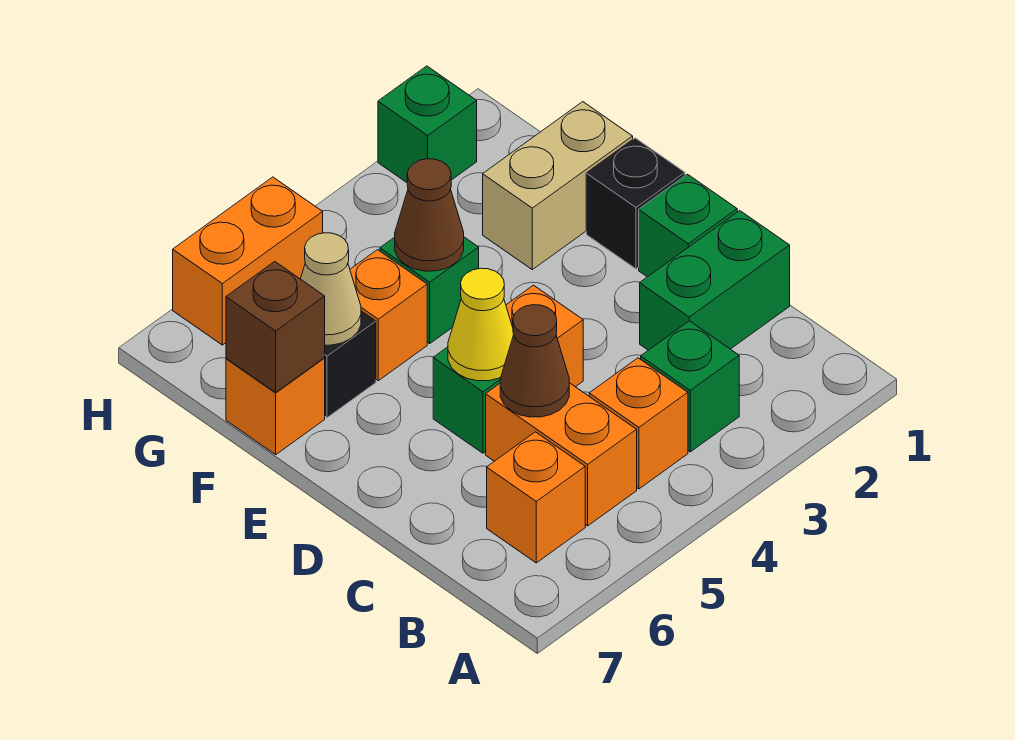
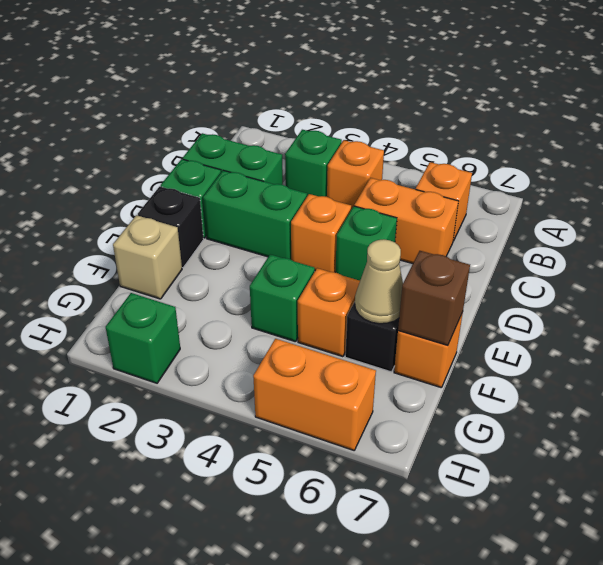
orange 1x2 brick [486,383,637,526] -> orange 1x2 brick turned to [354,178,458,264]
brown 1x1 cone [500,305,569,417] -> none
none -> green 1x2 brick [203,171,307,260]
yellow 1x1 cone [448,268,514,381] -> none
tan 1x2 brick [483,102,633,270] -> tan 1x1 brick [113,215,182,299]
brown 1x1 cone [395,159,464,271] -> none

